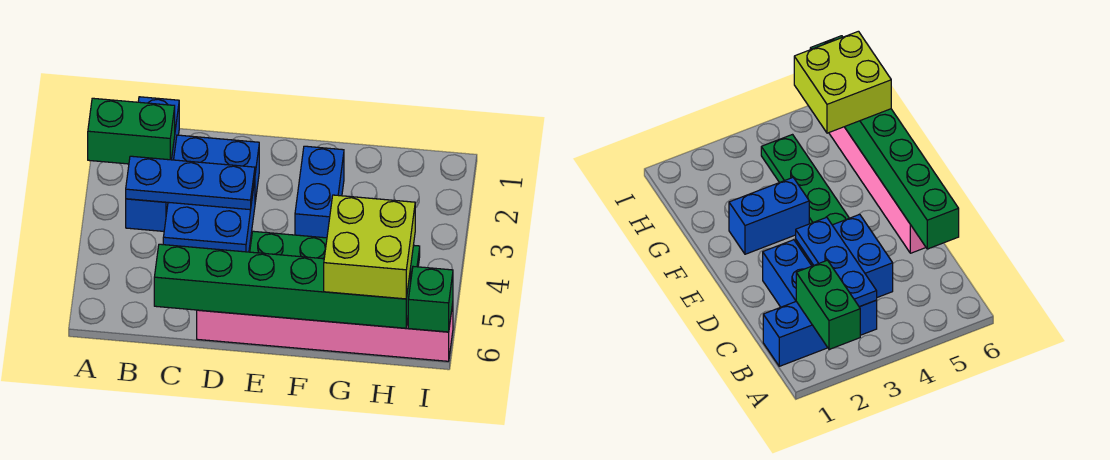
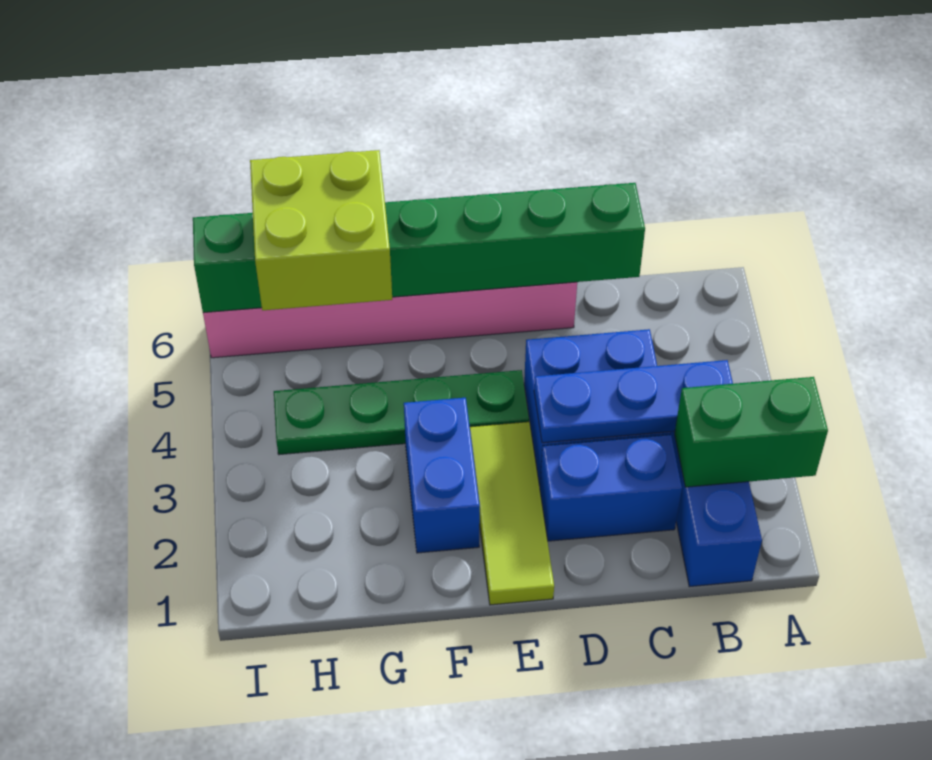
none -> lime 1x3 tile [470,422,554,605]

